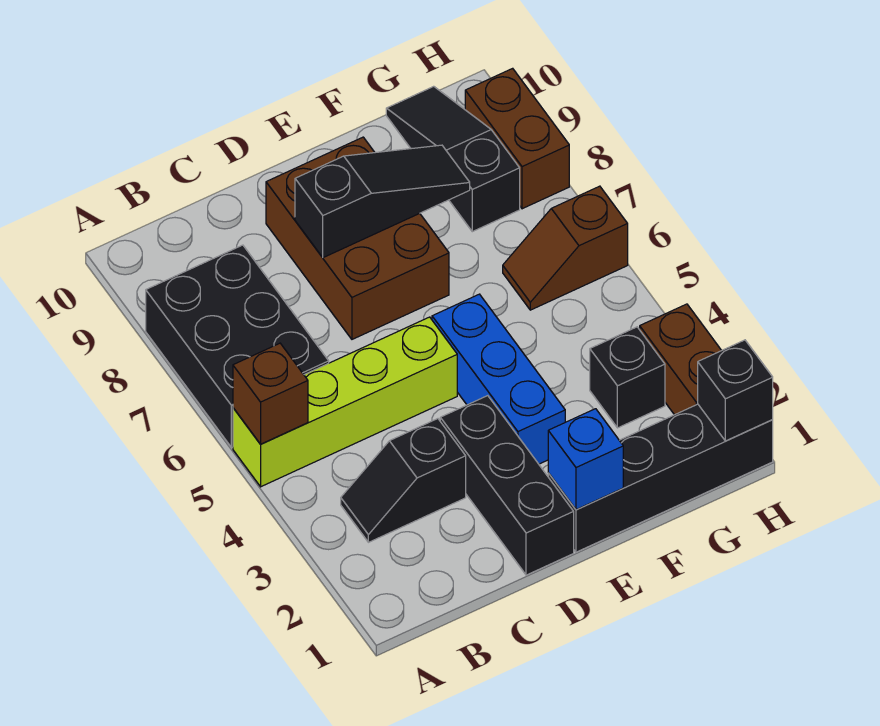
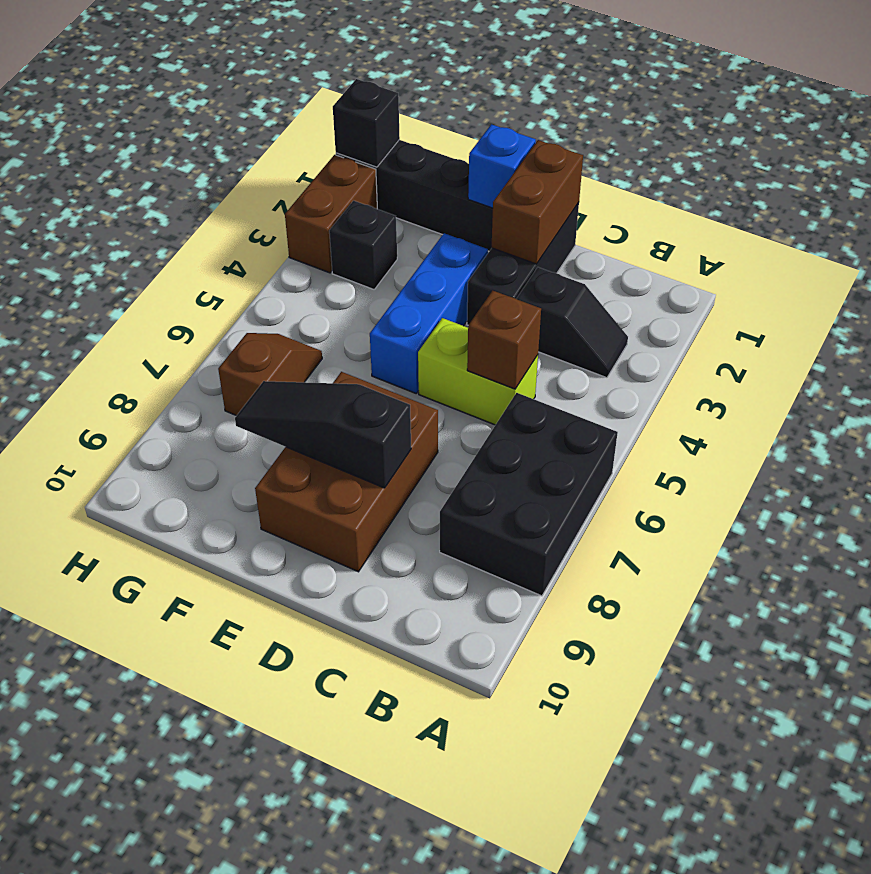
lime 1x4 brick [233,317,457,487] -> lime 1x2 brick [418,318,538,425]
brown 1x1 brick [233,343,308,444] -> brown 1x1 brick moved to [467,290,541,389]
brown 1x2 slope [503,186,628,310] -> brown 1x2 slope turned to [218,333,322,416]
black 1x3 slope [386,86,520,232] -> none
brown 1x2 brick [465,68,569,209] -> brown 1x2 brick moved to [492,140,583,264]

